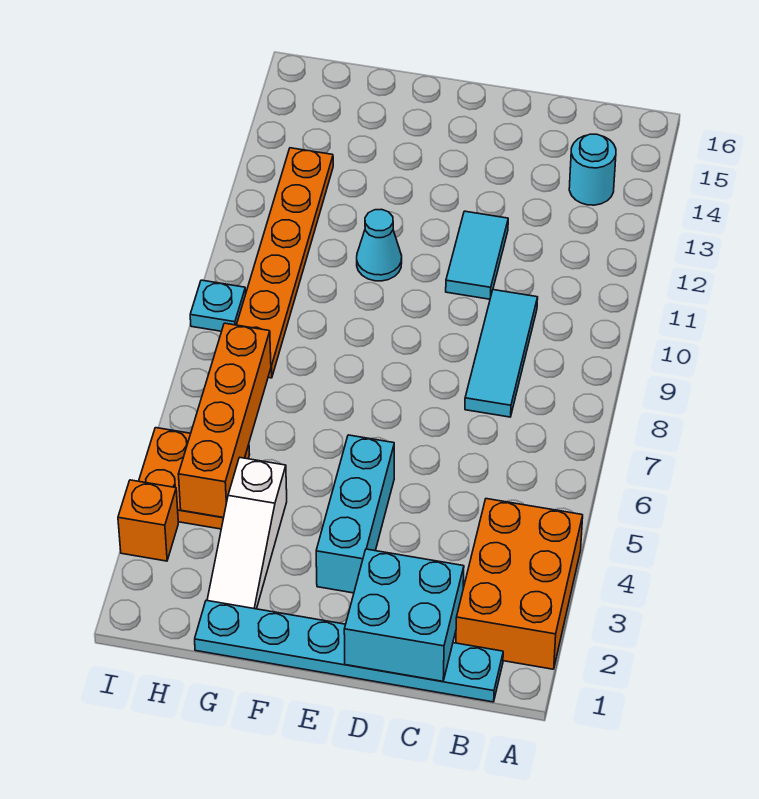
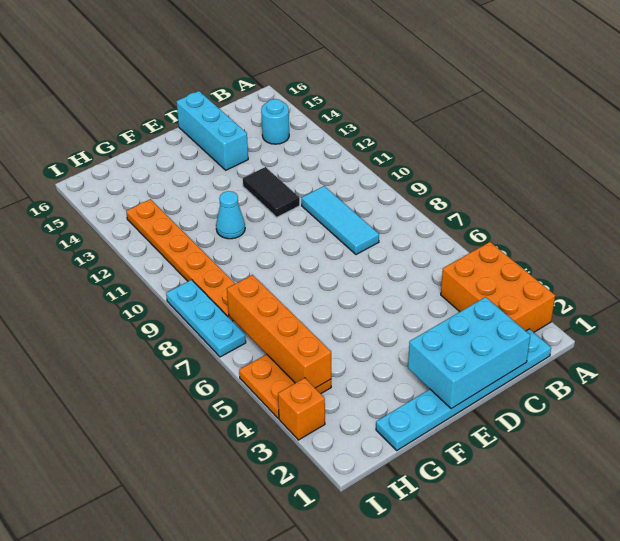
cyan 2x2 brick [344,549,464,681] -> cyan 2x3 brick [408,297,530,409]
cyan 1x2 tile [446,211,508,299] -> black 1x2 tile [243,167,300,217]
cyan 1x3 brick [316,435,394,593] -> cyan 1x3 brick moved to [176,91,248,170]
white 1x3 slope [207,457,287,609] -> none
cyan 1x1 plate [190,280,246,331] -> cyan 1x3 plate [166,280,246,357]

